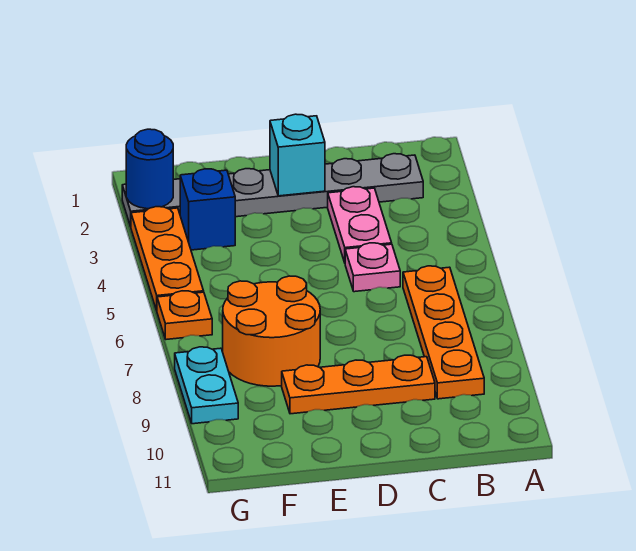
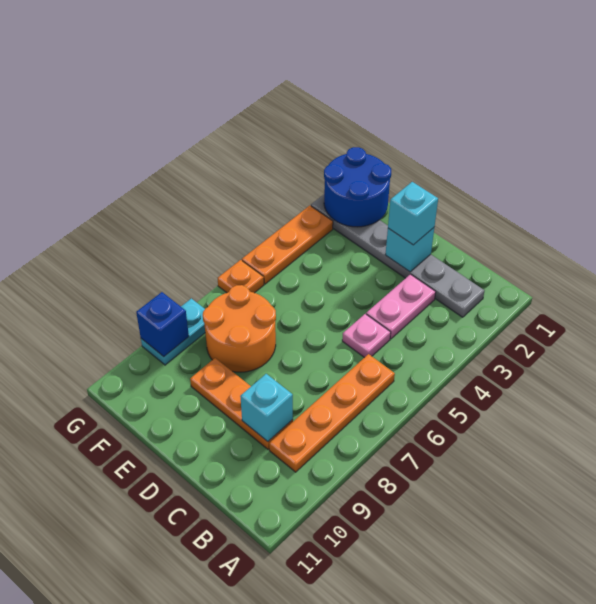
none -> cyan 1x1 brick [240,374,293,442]
none -> cyan 1x1 brick [388,182,438,245]
blue 1x1 brick [180,169,235,250] -> blue 1x1 brick moved to [136,292,189,357]
blue 1x1 round brick [126,129,173,209] -> blue 2x2 round brick [324,147,391,227]

